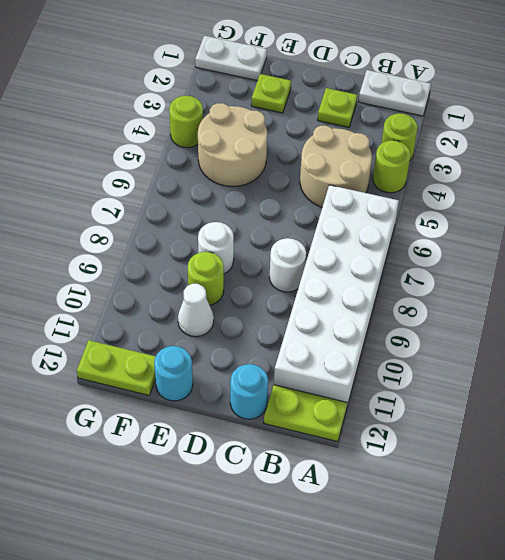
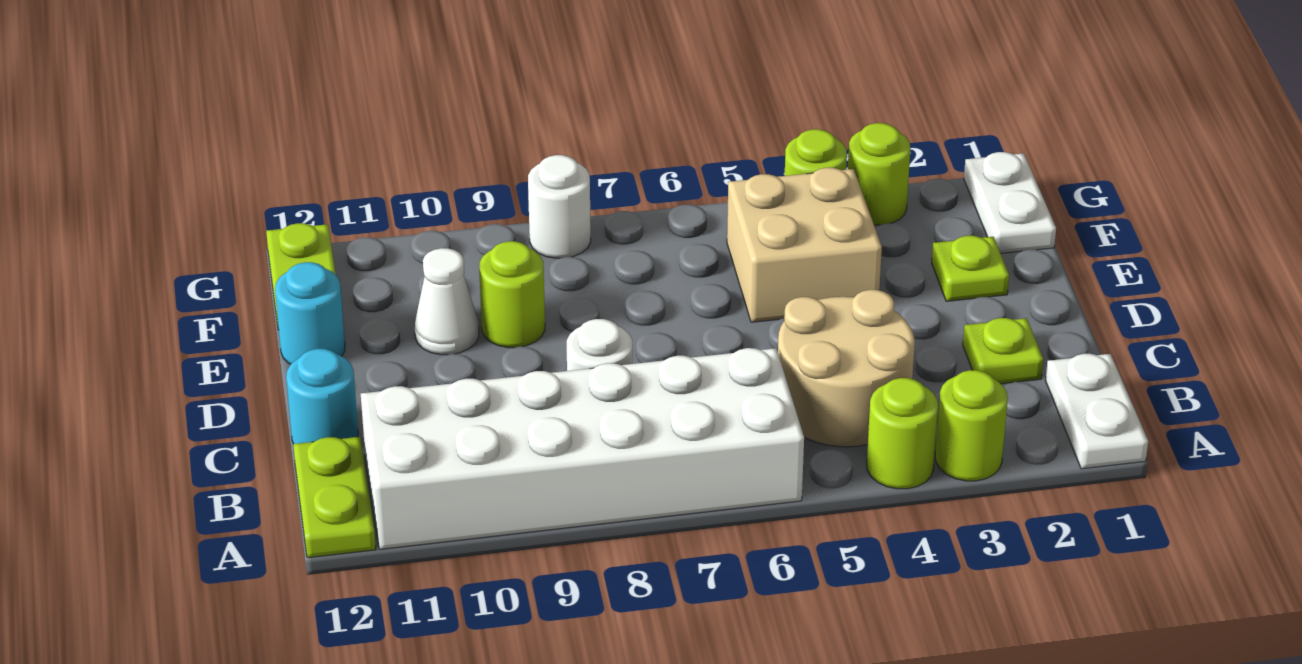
tan 2x2 round brick [198,103,267,186] -> tan 2x2 brick [727,168,882,322]
white 1x1 round brick [198,222,234,274] -> white 1x1 round brick moved to [528,155,591,258]
none -> lime 1x1 round brick [848,123,910,225]

